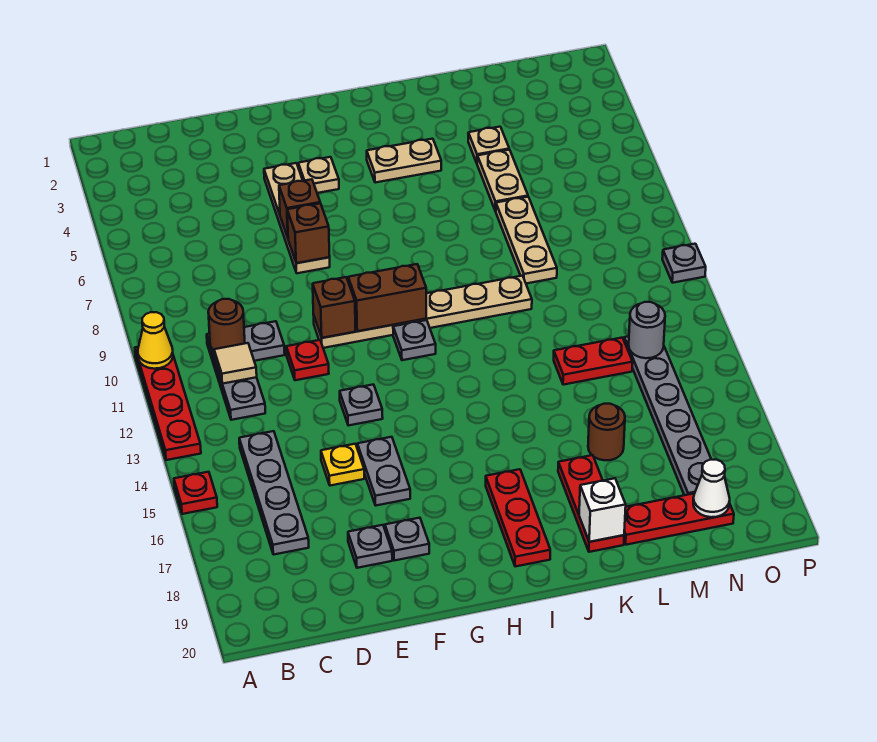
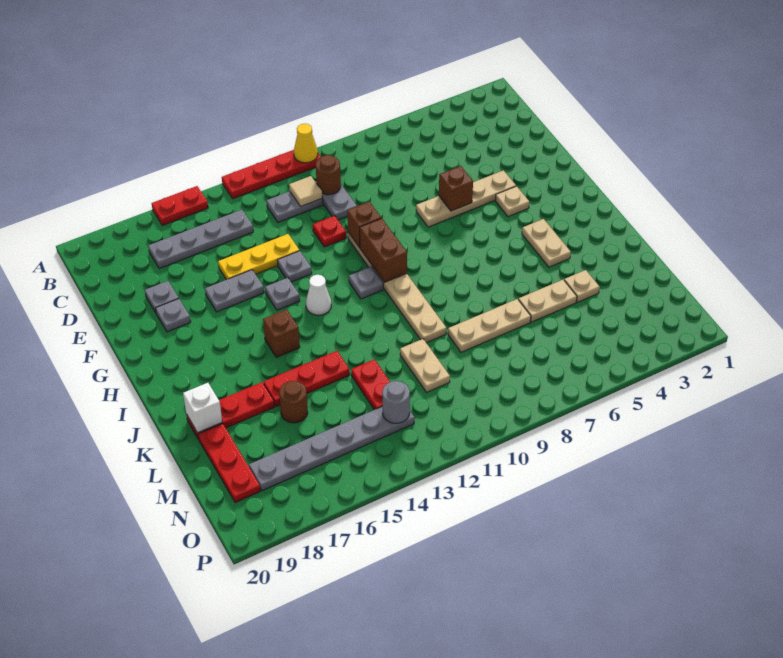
red 1x1 plate [174,472,217,514] -> red 1x2 plate [152,186,208,225]
yellow 1x1 plate [321,444,364,486] -> yellow 1x3 plate [218,234,299,280]
brown 1x1 brick [287,203,330,263] -> brown 1x1 brick moved to [263,309,300,357]
red 1x3 plate [486,469,550,567] -> red 1x3 plate moved to [264,351,350,406]
none -> tan 1x2 plate [400,339,450,392]
white 1x1 cone [693,460,730,517] -> white 1x1 cone moved to [306,275,331,315]
grey 1x1 plate [662,244,706,283] -> grey 1x1 plate moved to [265,278,300,310]

